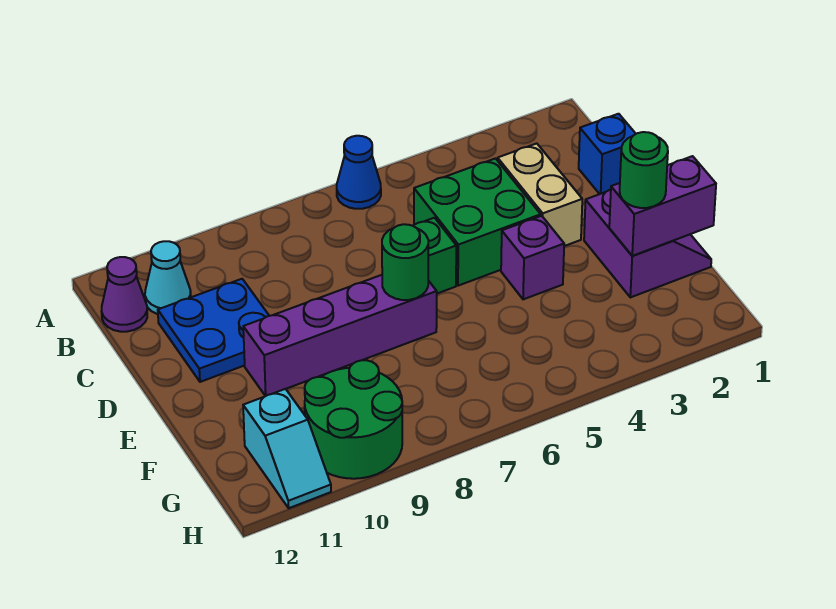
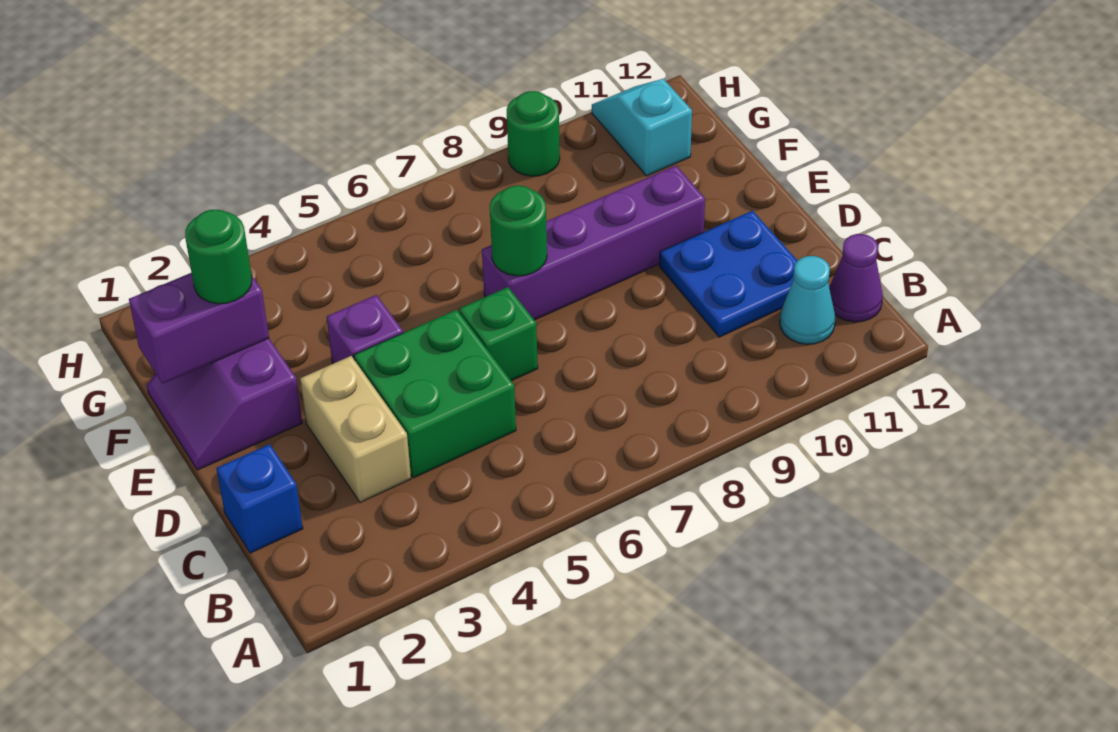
blue 1x1 cone [337,136,381,209] -> none
green 2x2 round brick [305,360,402,479] -> green 1x1 round brick [507,91,560,176]

